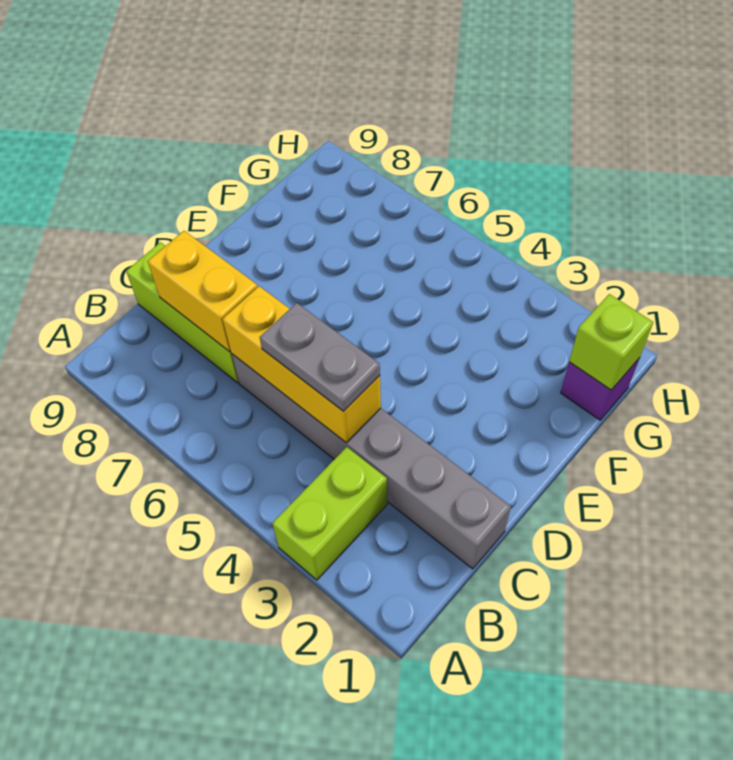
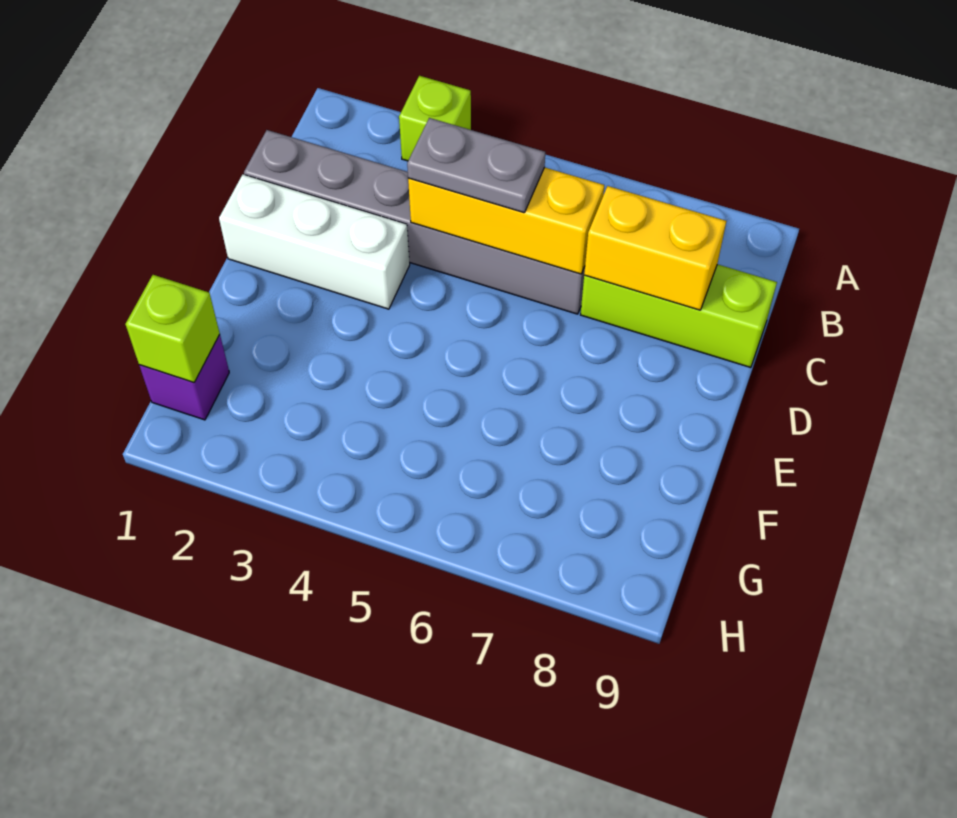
lime 1x2 brick [272,447,387,580] -> lime 1x1 brick [399,76,471,161]
none -> white 1x3 brick [219,175,410,309]

